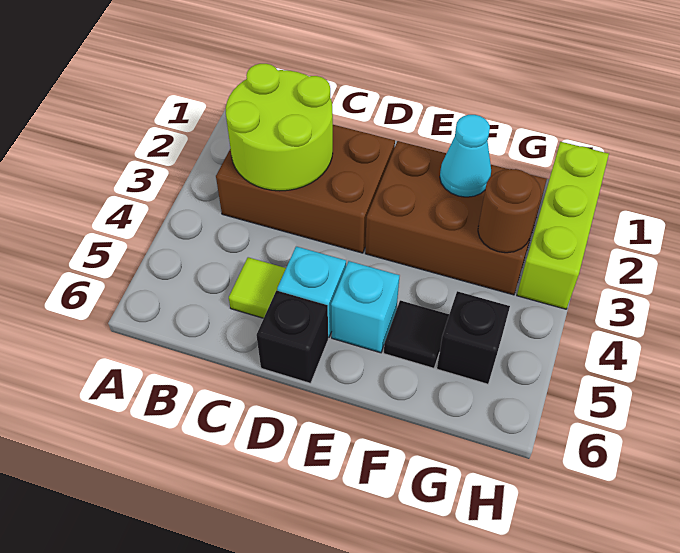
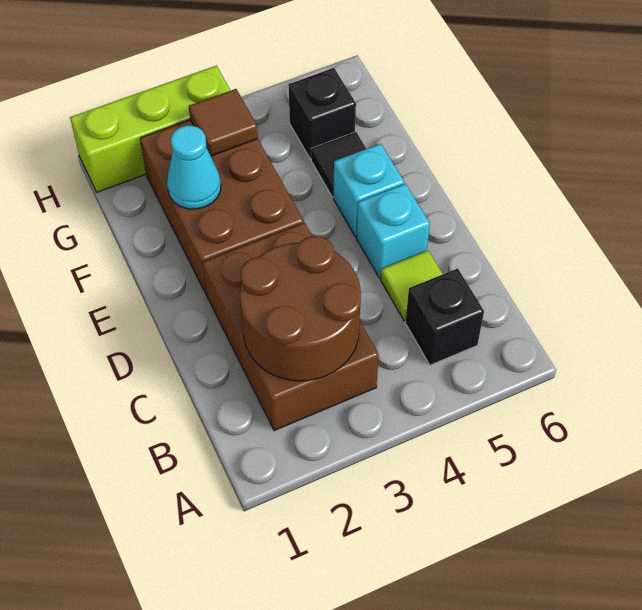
lime 2x2 round brick [226,64,333,191] -> brown 2x2 round brick [240,236,361,381]
black 1x1 brick [256,291,328,383] -> black 1x1 brick moved to [405,268,484,365]
brown 1x1 round brick [478,169,541,253] -> brown 1x1 tile [189,89,258,156]

